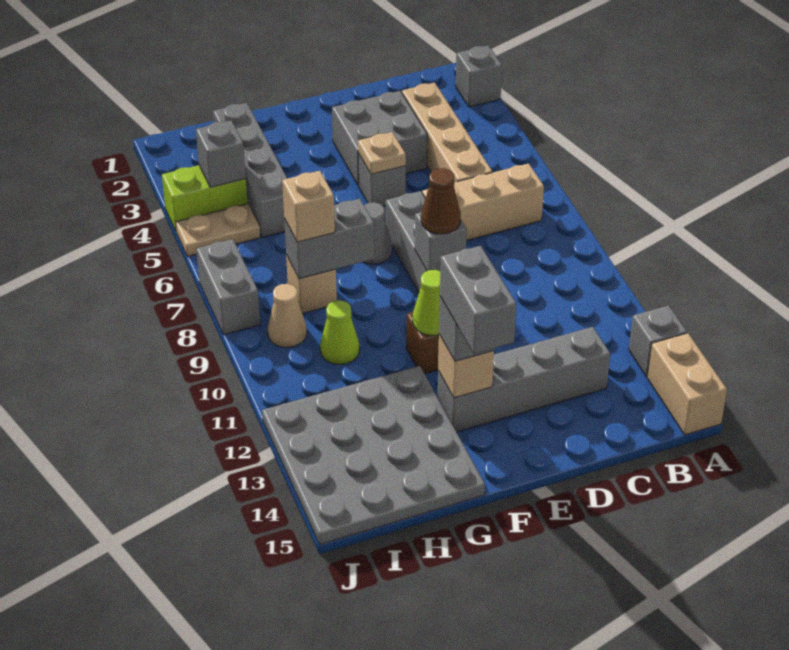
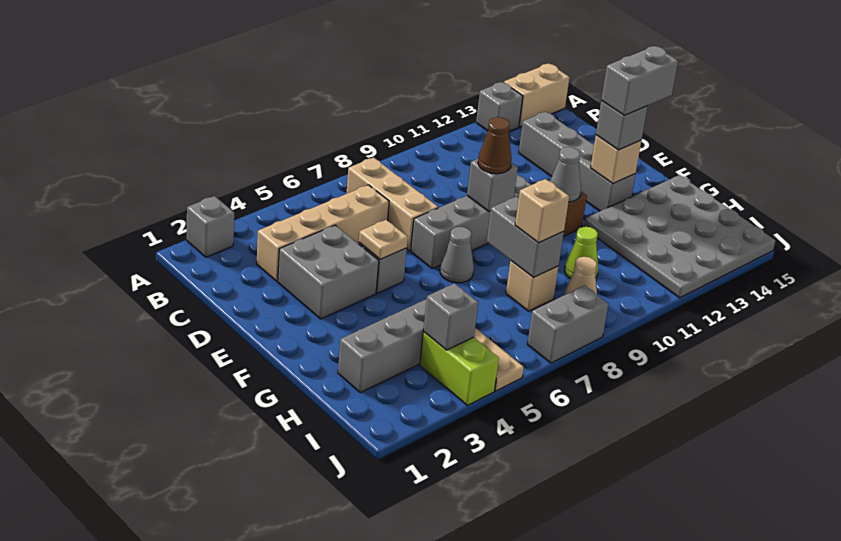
lime 1x1 cone [413,270,440,335] -> grey 1x1 cone [550,147,581,202]

